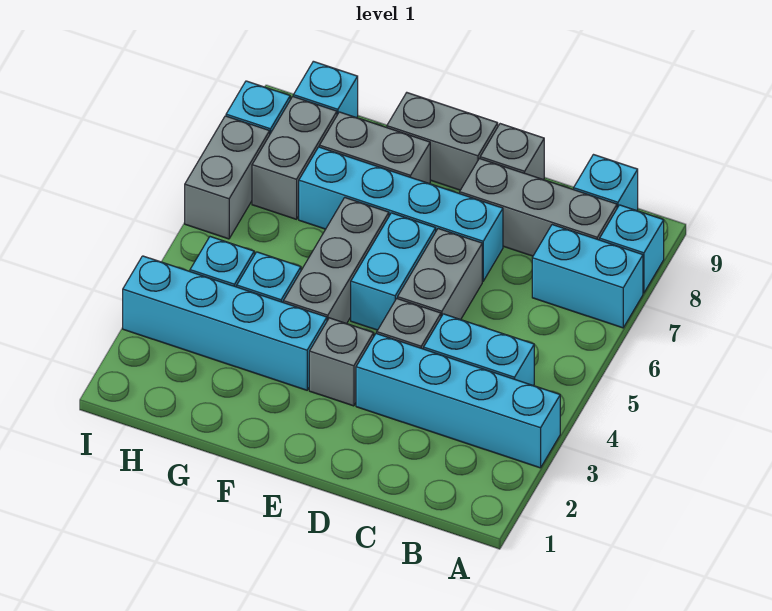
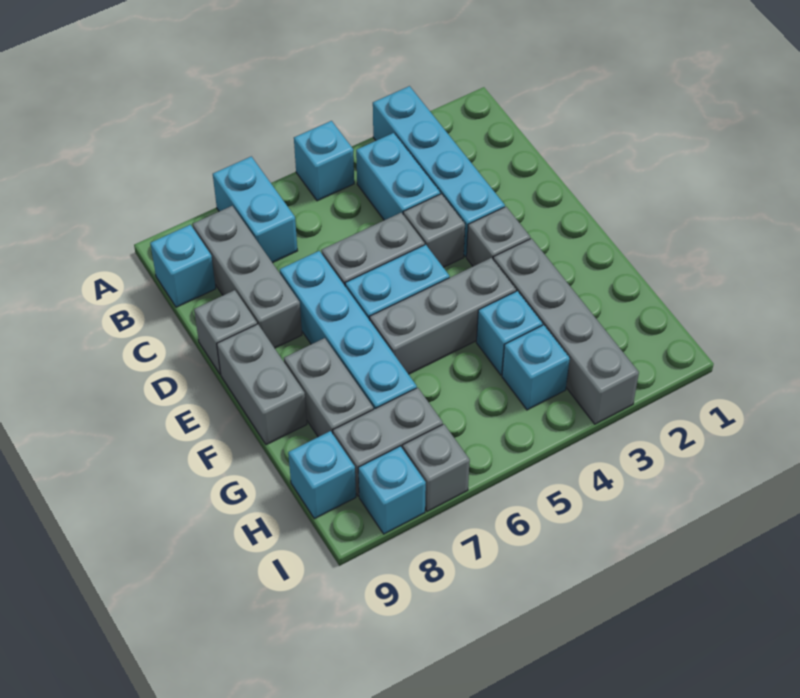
cyan 1x1 brick [600,205,664,293] -> cyan 1x1 brick moved to [294,121,354,201]
cyan 1x4 brick [123,256,327,390] -> grey 1x4 brick [493,238,639,424]
grey 1x2 brick [185,116,270,239] -> grey 1x1 brick [403,424,470,511]

